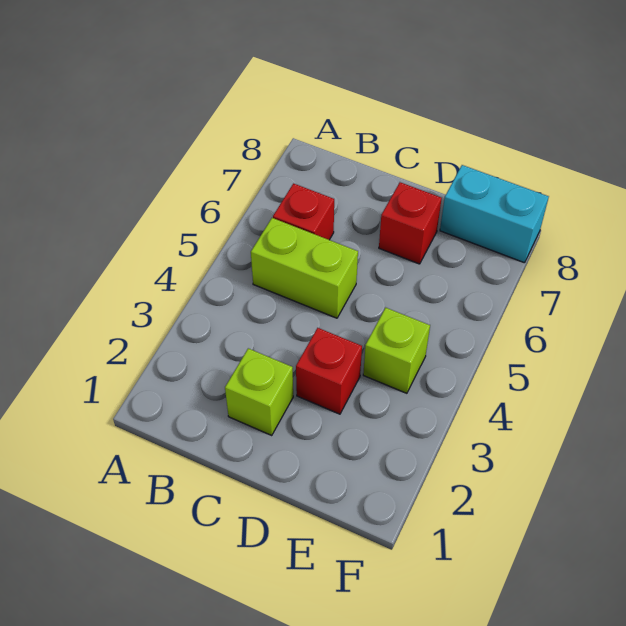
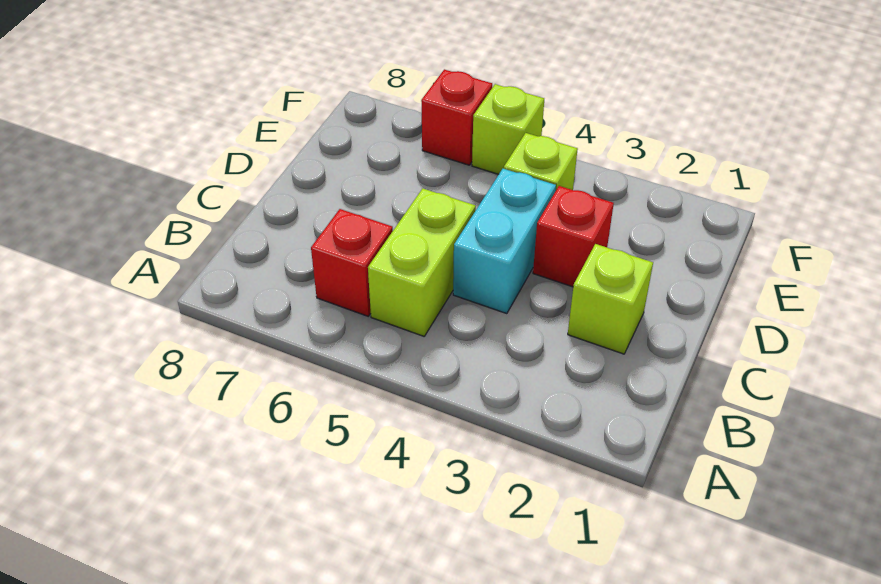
red 1x1 brick [379,182,442,264] -> red 1x1 brick moved to [421,69,492,165]
cyan 1x2 brick [440,165,549,263] -> cyan 1x2 brick moved to [453,169,556,314]
none -> lime 1x1 brick [472,84,544,174]

